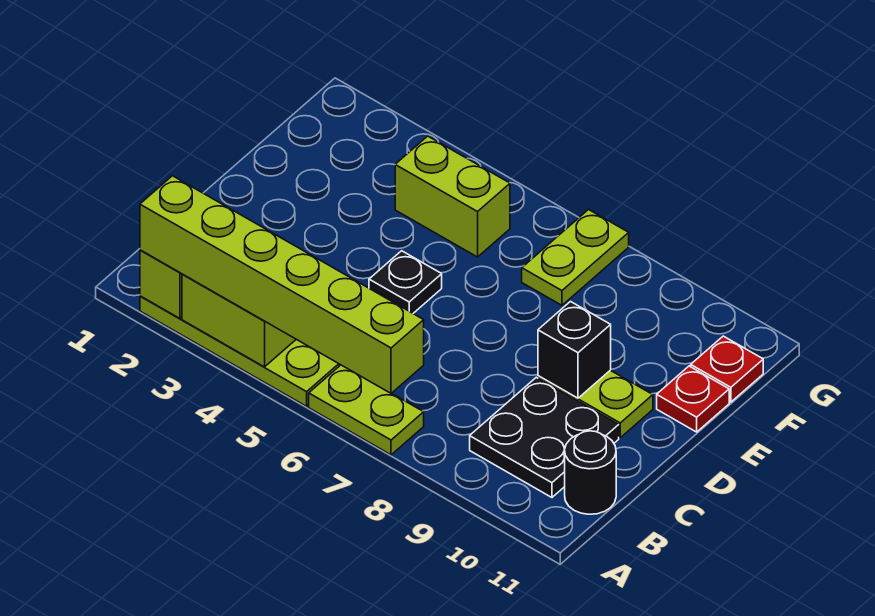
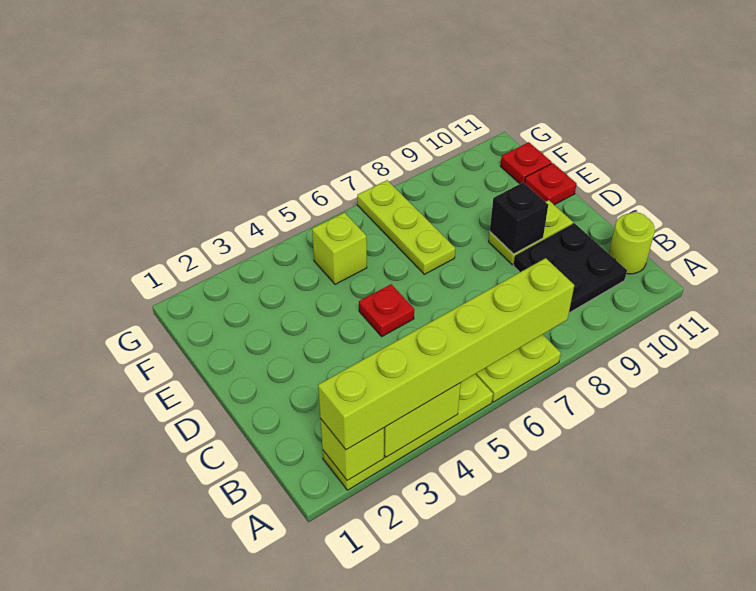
black 1x1 round brick [565,431,616,514] -> lime 1x1 round brick [609,212,655,274]
black 1x1 plate [369,251,442,313] -> red 1x1 plate [359,284,414,336]
lime 1x2 brick [395,136,510,257] -> lime 1x1 brick [312,212,367,284]
lime 1x2 plate [522,210,629,305] -> lime 1x3 plate [357,180,455,274]

